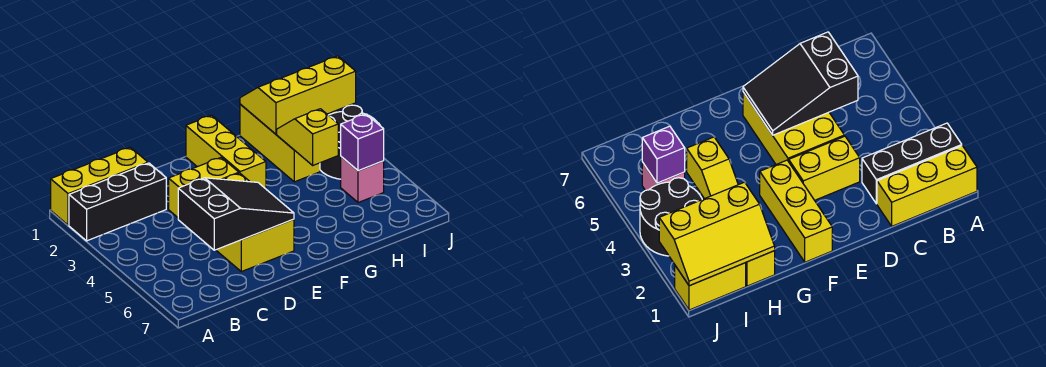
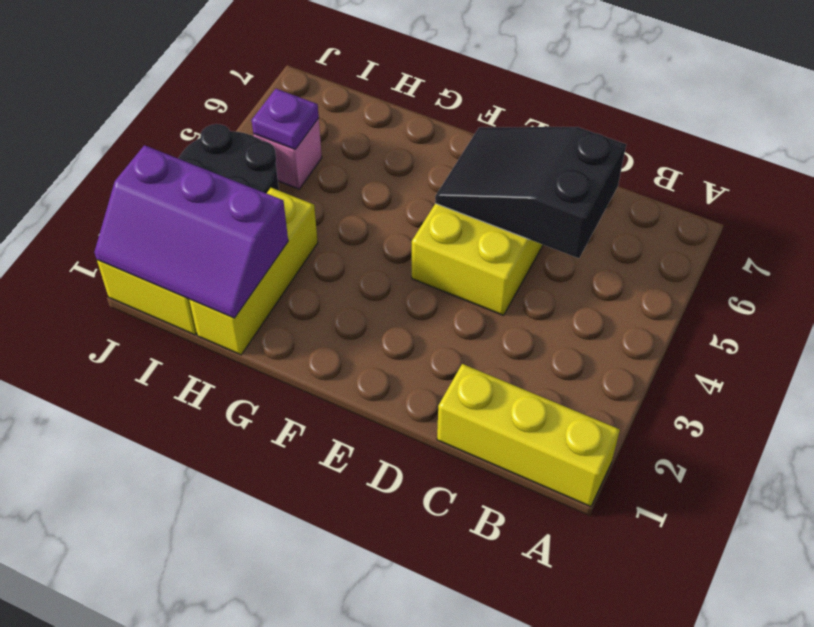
black 1x3 brick [69,163,166,241] -> none
yellow 1x2 brick [169,157,239,217] -> none
yellow 1x3 brick [186,115,266,189] -> none
yellow 2x3 slope [240,56,356,134] -> purple 2x3 slope [95,145,288,318]
yellow 1x2 slope [277,109,338,165] -> none
purple 1x1 brick [341,114,384,171] -> purple 1x1 plate [252,89,319,149]

